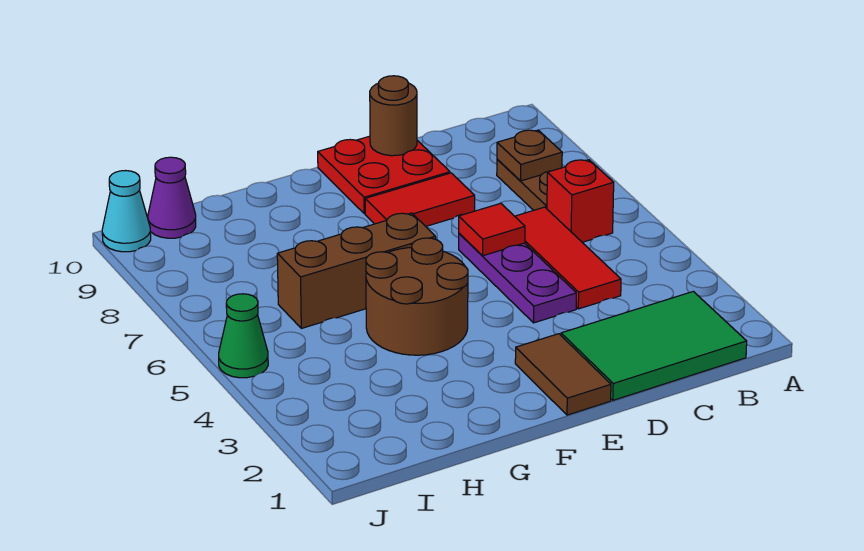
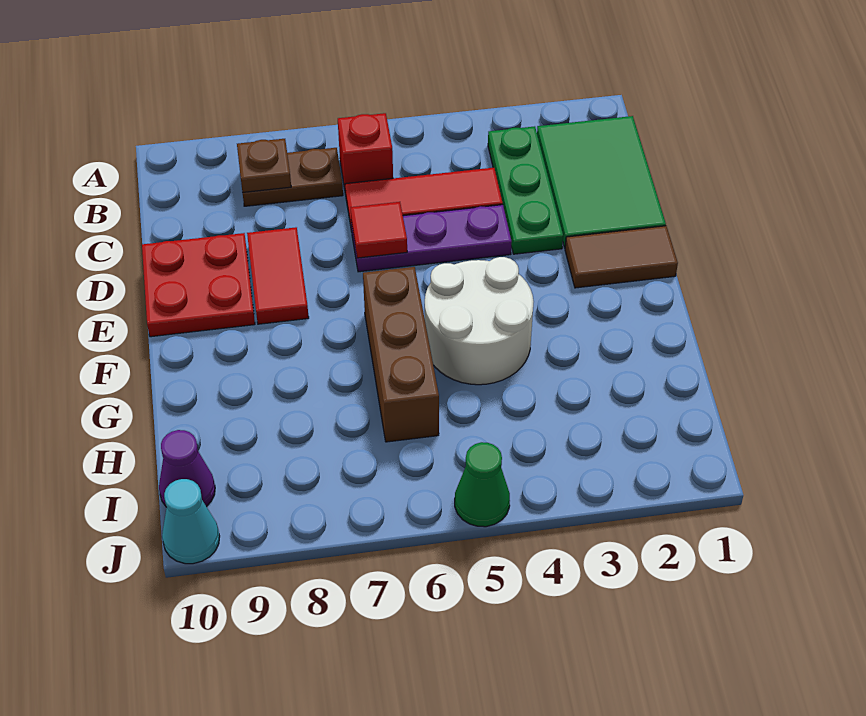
none -> green 1x3 plate [488,126,563,254]
brown 1x1 round brick [370,76,417,156] -> none
brown 2x2 round brick [366,238,468,355] -> white 2x2 round brick [425,257,534,385]

